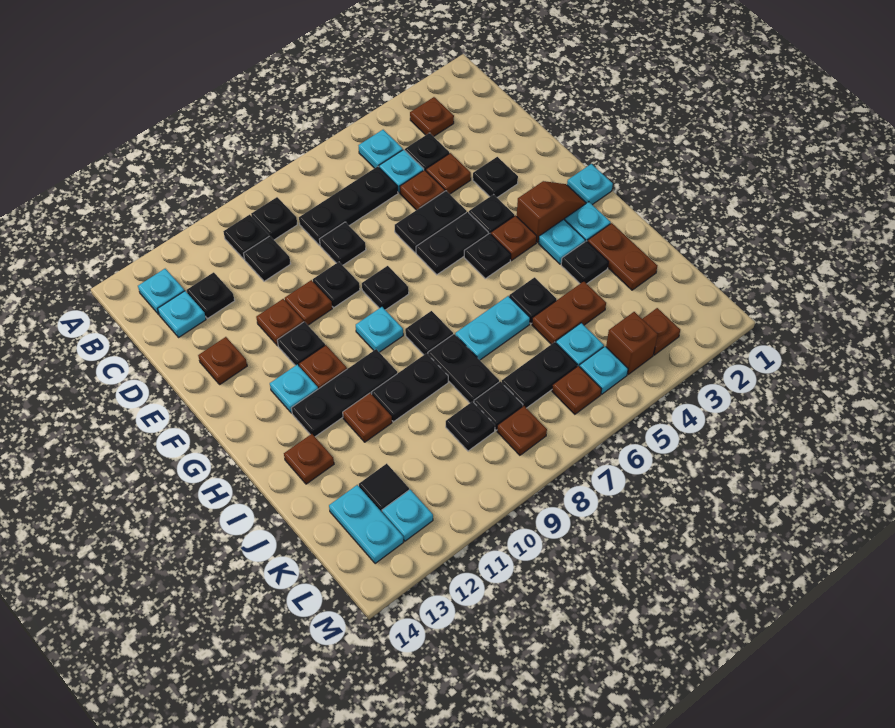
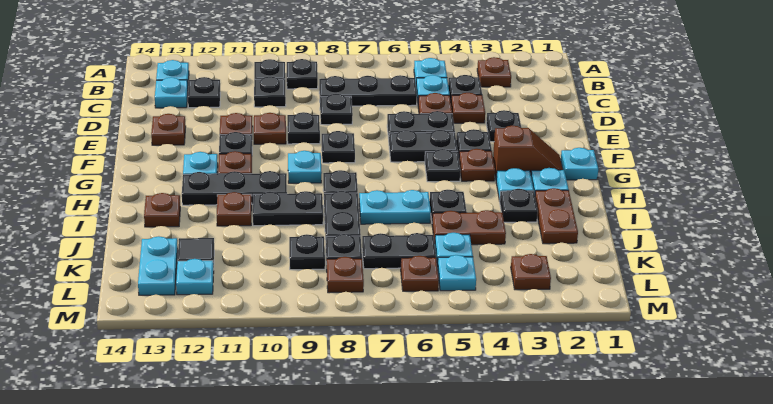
brown 1x1 brick [606,312,658,374] -> none

